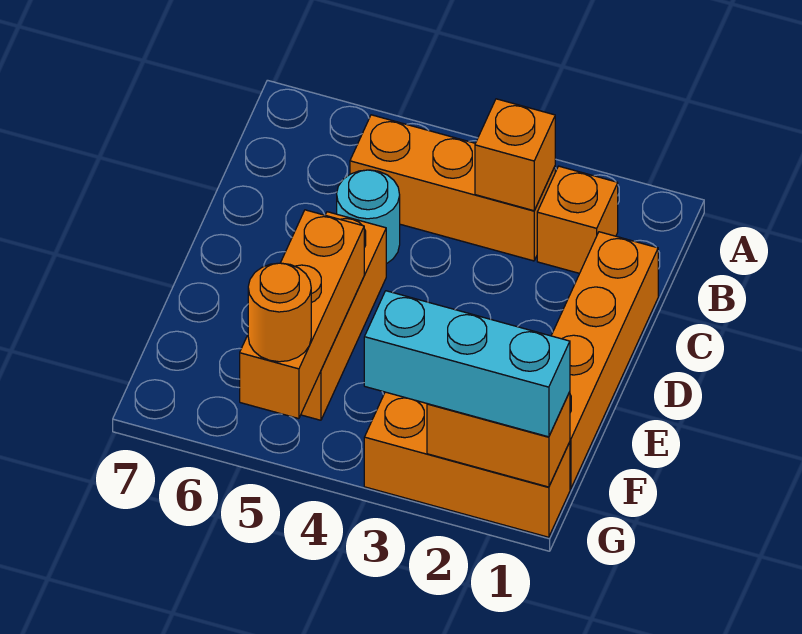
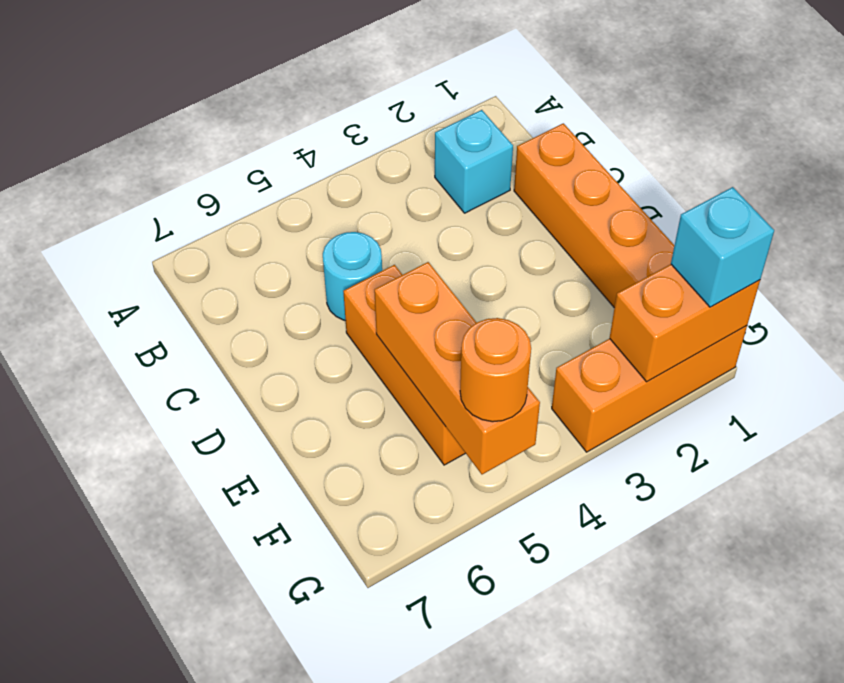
orange 1x1 brick [537,166,618,273] -> cyan 1x1 brick [435,110,513,213]
orange 1x3 brick [350,115,555,261] -> none
orange 1x1 brick [475,99,555,211] -> none
cyan 1x3 brick [364,291,570,437] -> cyan 1x1 brick [671,187,774,307]

